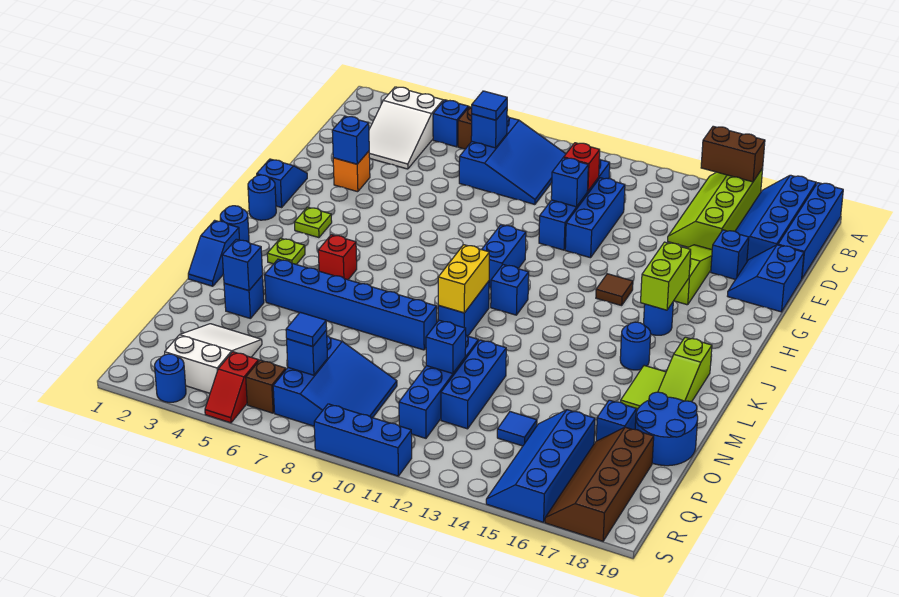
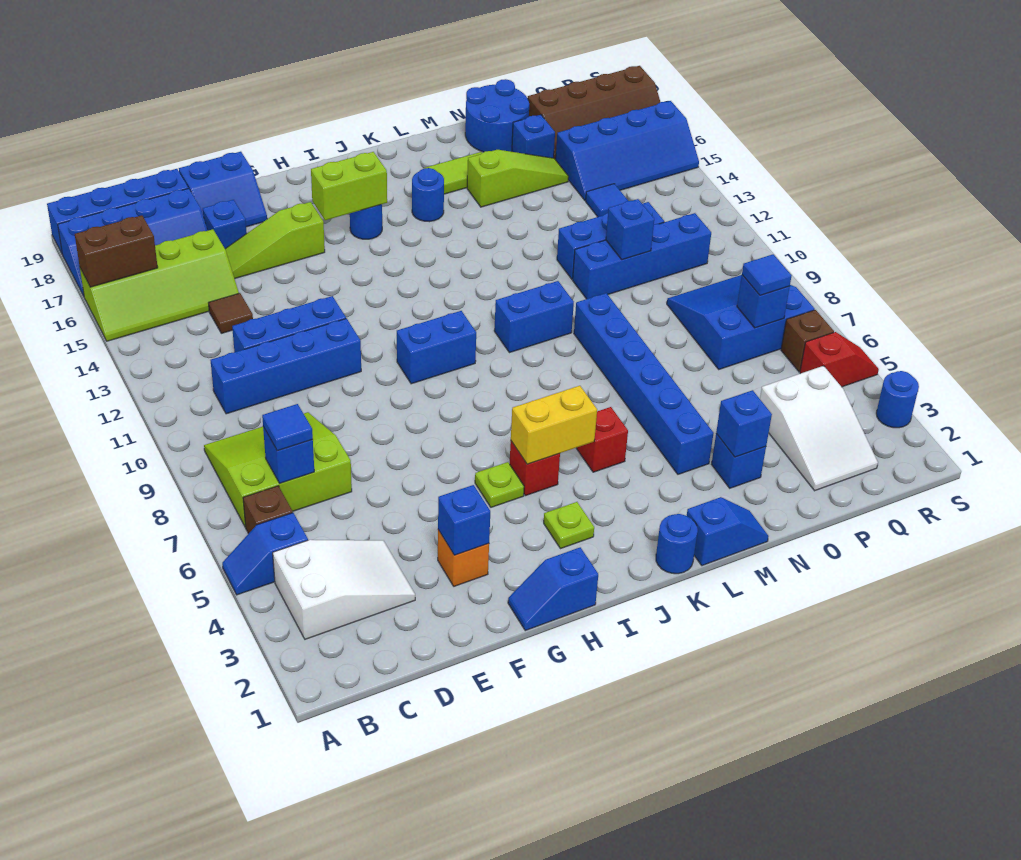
brown 1x2 brick [701,126,765,182] -> brown 1x2 brick turned to [75,215,158,287]
blue 3x3 slope [459,116,566,204] -> lime 3x3 slope [204,412,352,527]
red 1x1 brick [564,143,600,191] -> red 1x1 brick moved to [510,441,560,496]
blue 1x1 brick [551,158,588,207] -> none
brown 1x1 tile [596,274,633,306] -> brown 1x1 tile moved to [209,293,253,333]
blue 1x1 round brick [248,175,276,220] -> none
blue 1x1 brick [491,265,529,315] -> none
lime 1x1 plate [267,238,305,264] -> lime 1x1 plate moved to [475,462,524,507]
yellow 1x2 brick [438,245,489,313] -> yellow 1x2 brick moved to [511,386,597,464]
lime 1x3 slope [658,337,712,402] -> lime 1x3 slope moved to [467,150,569,207]
white 2x3 slope [165,324,262,393] -> white 2x3 slope turned to [760,366,878,491]
blue 1x3 brick [314,404,412,476] -> none

